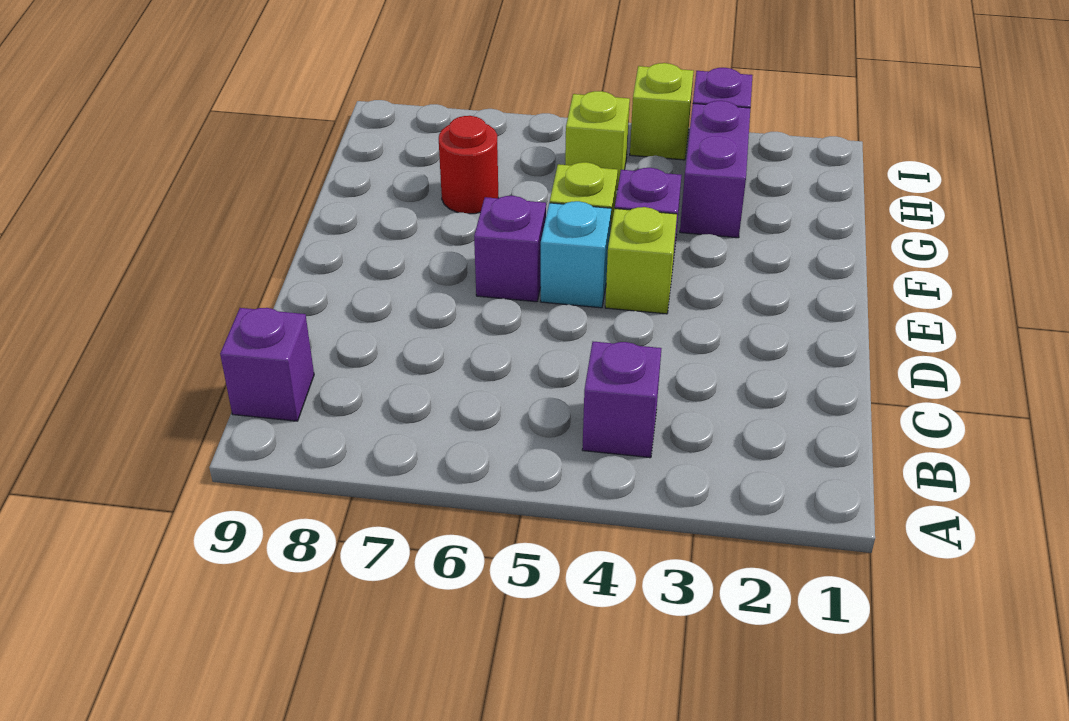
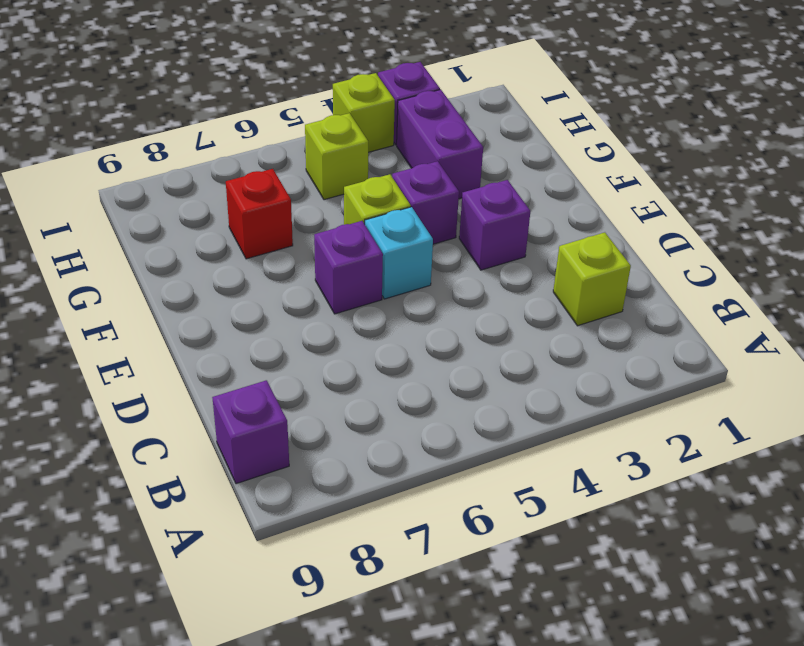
purple 1x1 brick [582,342,661,458] -> purple 1x1 brick moved to [459,180,530,270]
lime 1x1 brick [605,207,677,314] -> lime 1x1 brick moved to [553,232,631,326]
red 1x1 round brick [439,116,498,214] -> red 1x1 brick [226,169,293,259]

